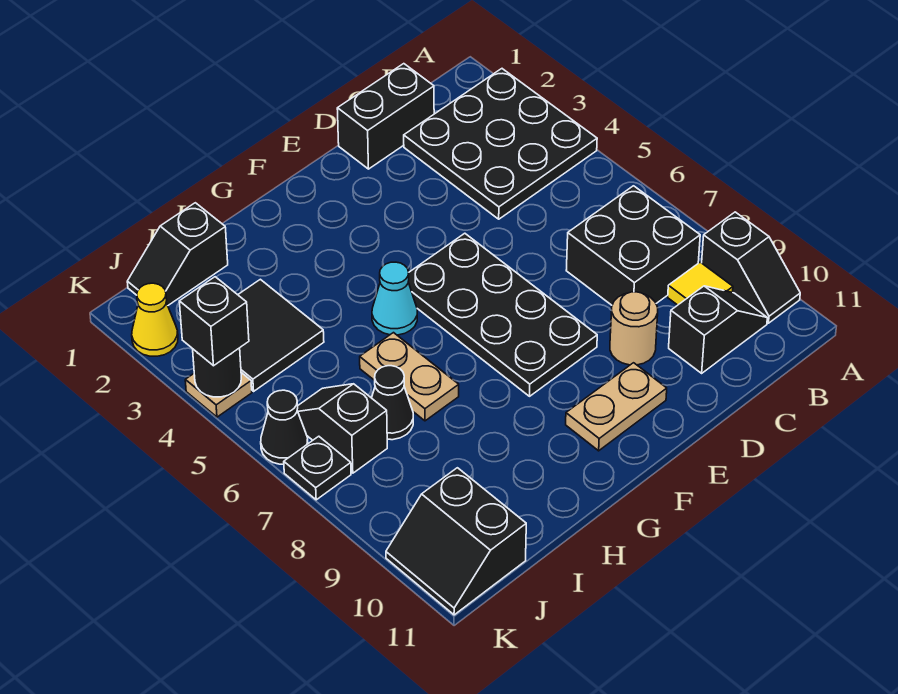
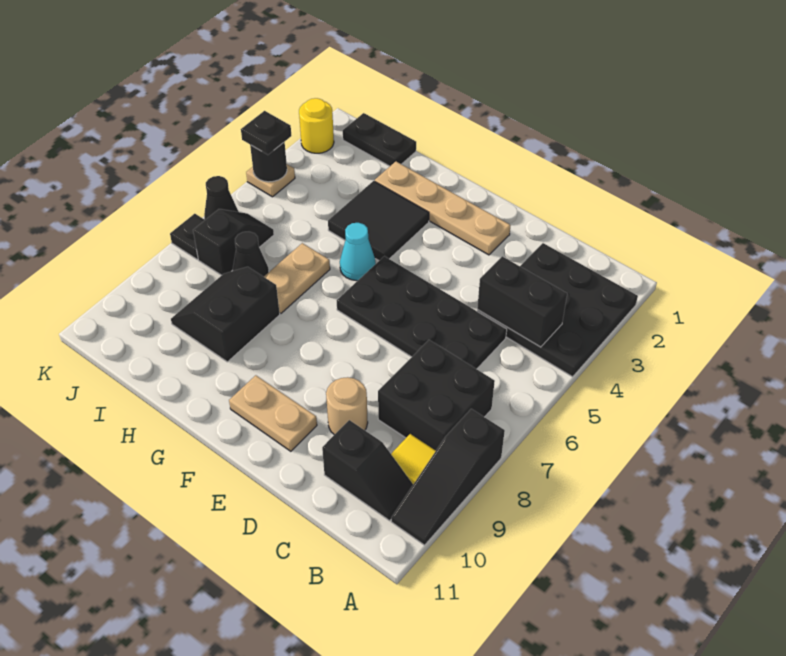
black 1x2 slope [702,212,800,323] -> black 1x3 slope [391,409,505,545]
black 1x2 brick [337,64,434,169] -> black 1x2 brick moved to [477,256,567,347]
none -> tan 1x4 plate [375,162,511,255]
black 2x4 plate [408,233,597,396] -> black 2x4 plate turned to [337,256,507,369]
black 1x2 slope [127,203,228,305] -> black 1x2 plate [343,113,416,166]
black 2x2 tile [238,279,324,391] -> black 2x2 tile moved to [328,181,429,261]
black 2x2 slope [386,468,526,615] -> black 2x2 slope moved to [171,267,280,362]
yellow 1x1 cone [132,283,178,356] -> yellow 1x1 round brick [299,98,334,153]
black 1x1 brick [179,277,249,366] -> black 1x1 plate [241,111,291,155]

